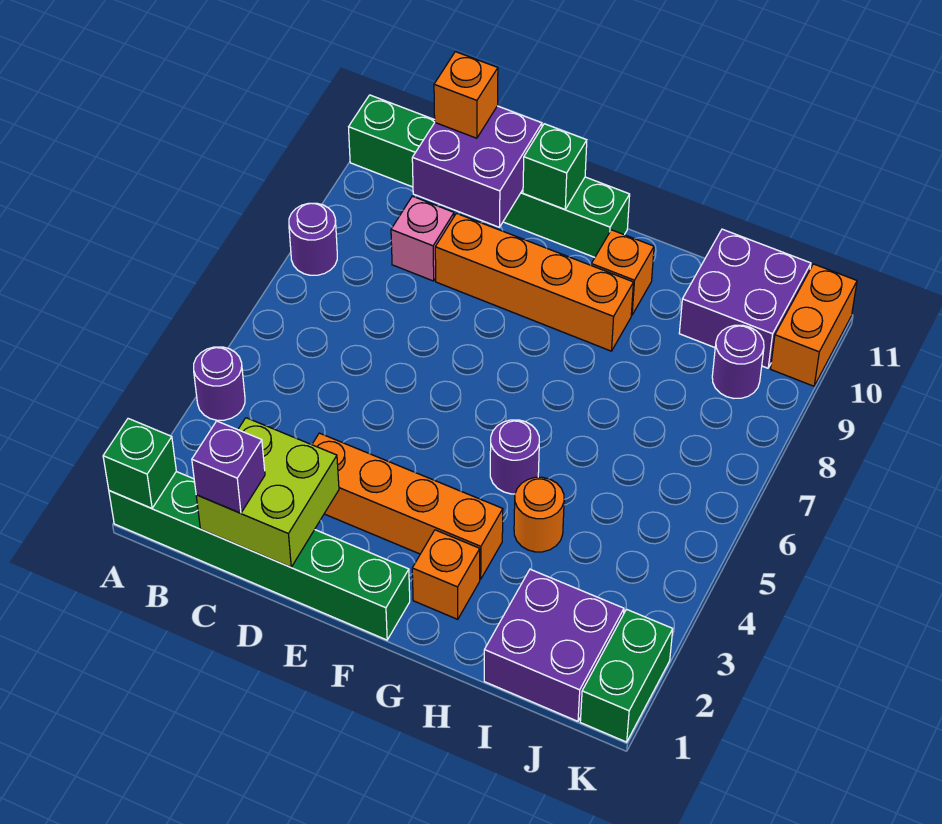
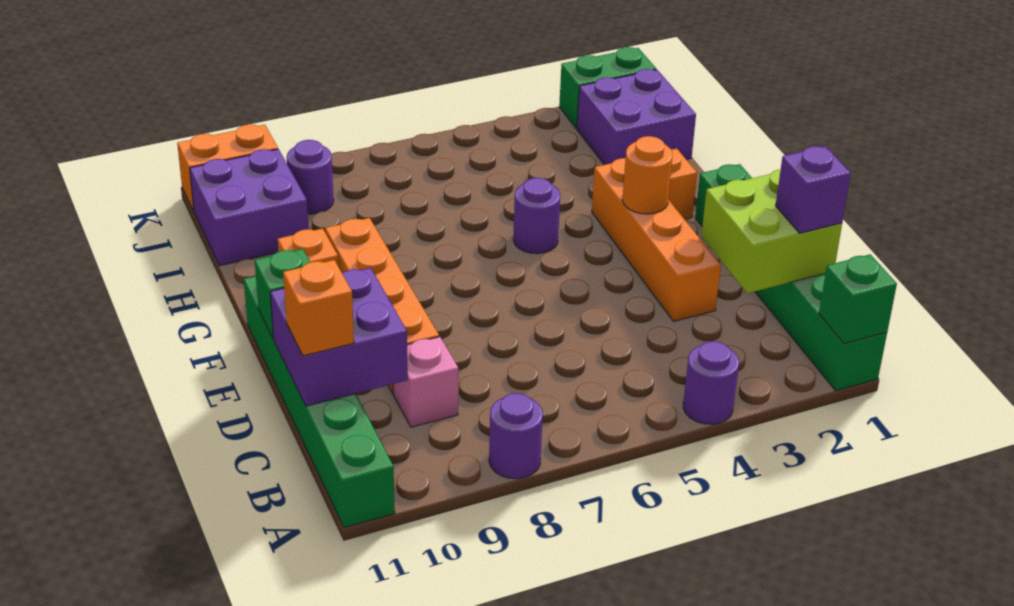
orange 1x1 round brick [514,477,564,552] -> orange 1x1 round brick moved to [622,136,672,214]

